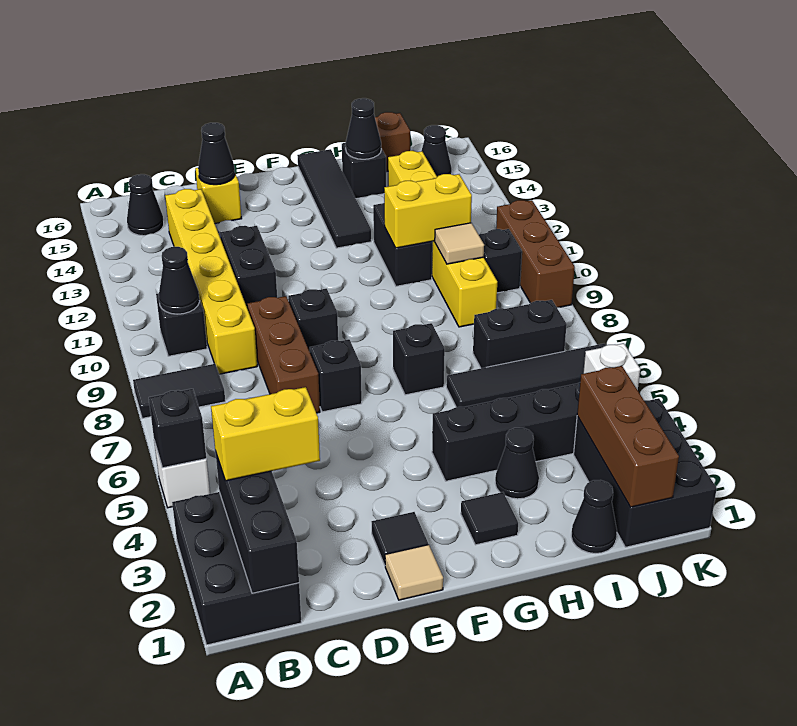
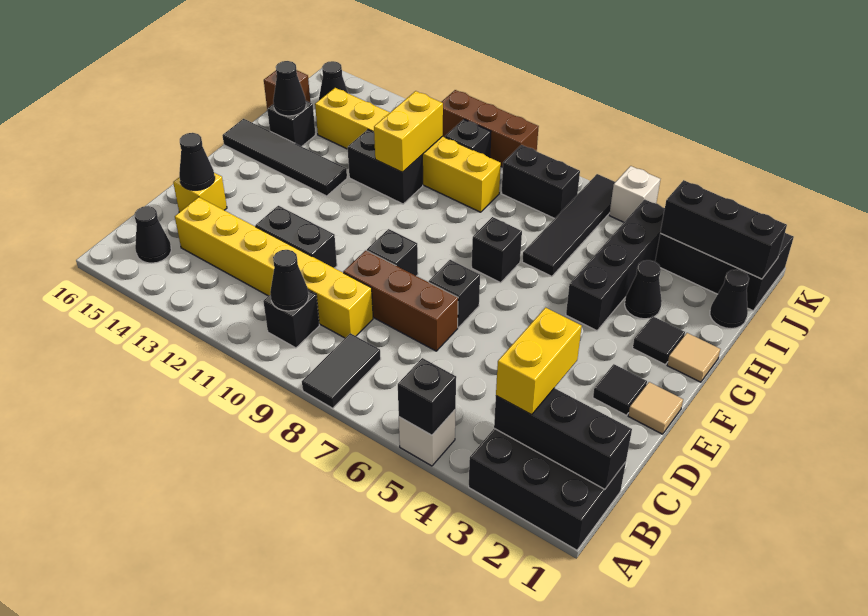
black 1x2 brick [473,300,567,368] -> black 1x2 brick turned to [501,145,580,219]
tan 1x1 tile [435,223,484,264] -> tan 1x1 tile moved to [667,333,720,382]
brown 1x3 brick [577,366,679,507] -> black 1x3 brick [660,180,787,279]

